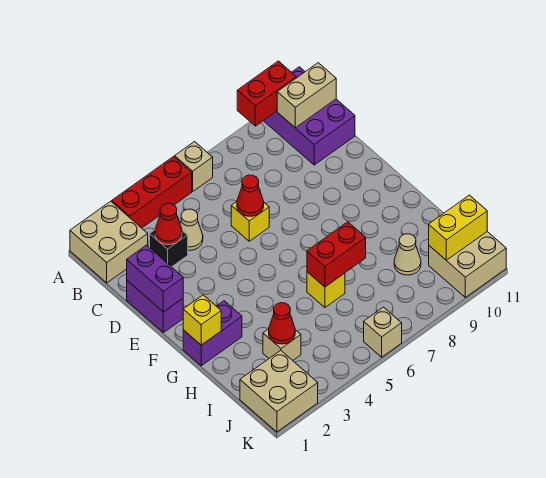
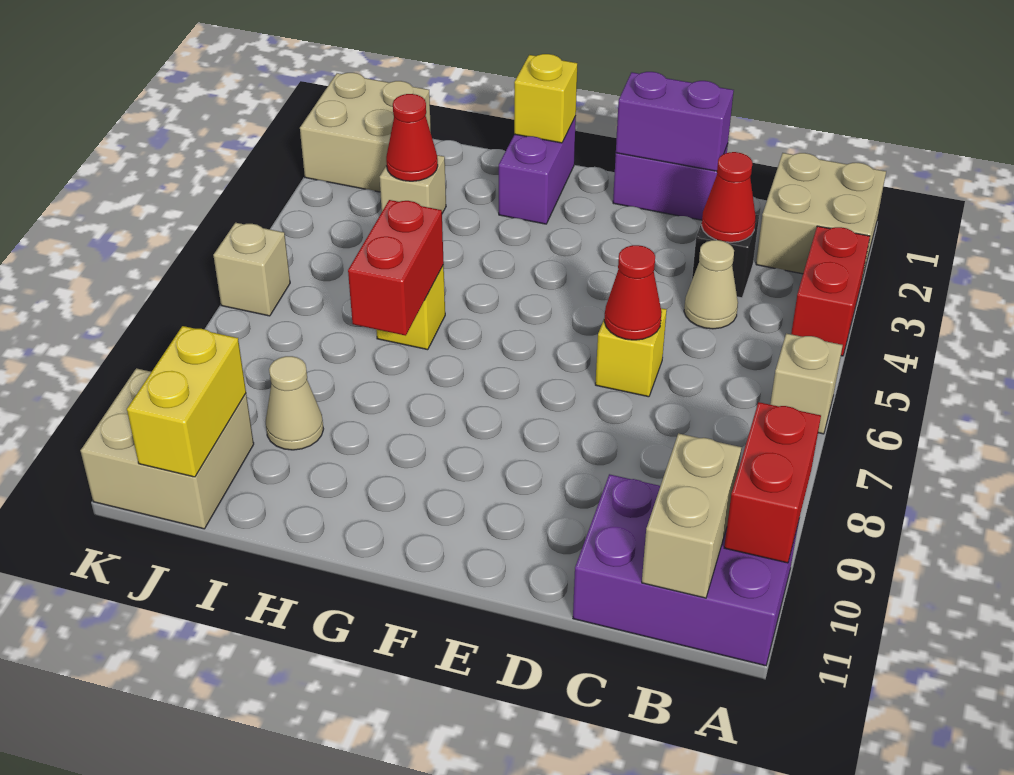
red 1x3 brick [112,157,192,228] -> red 1x2 brick [791,226,870,356]

